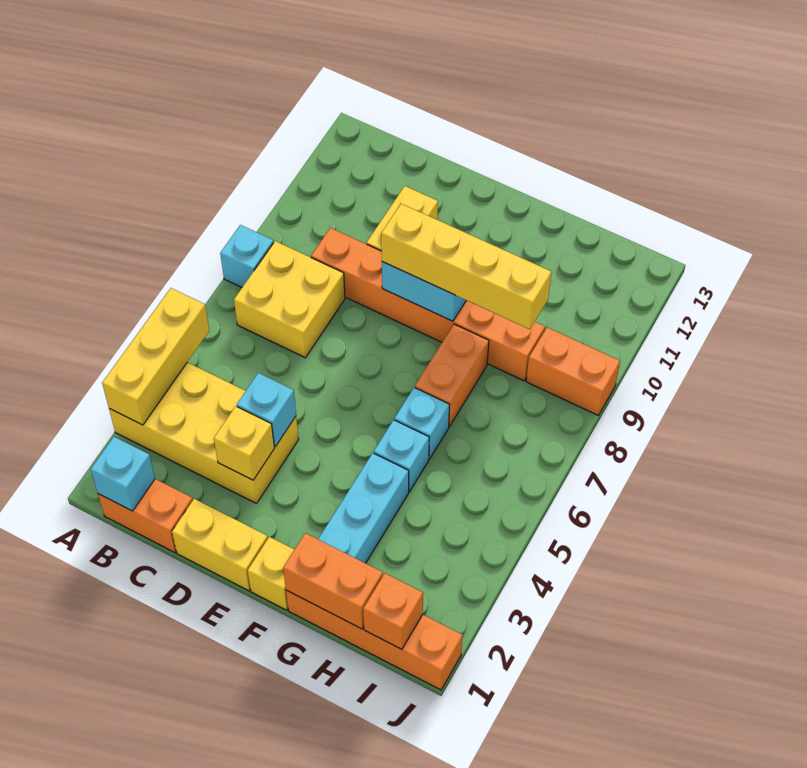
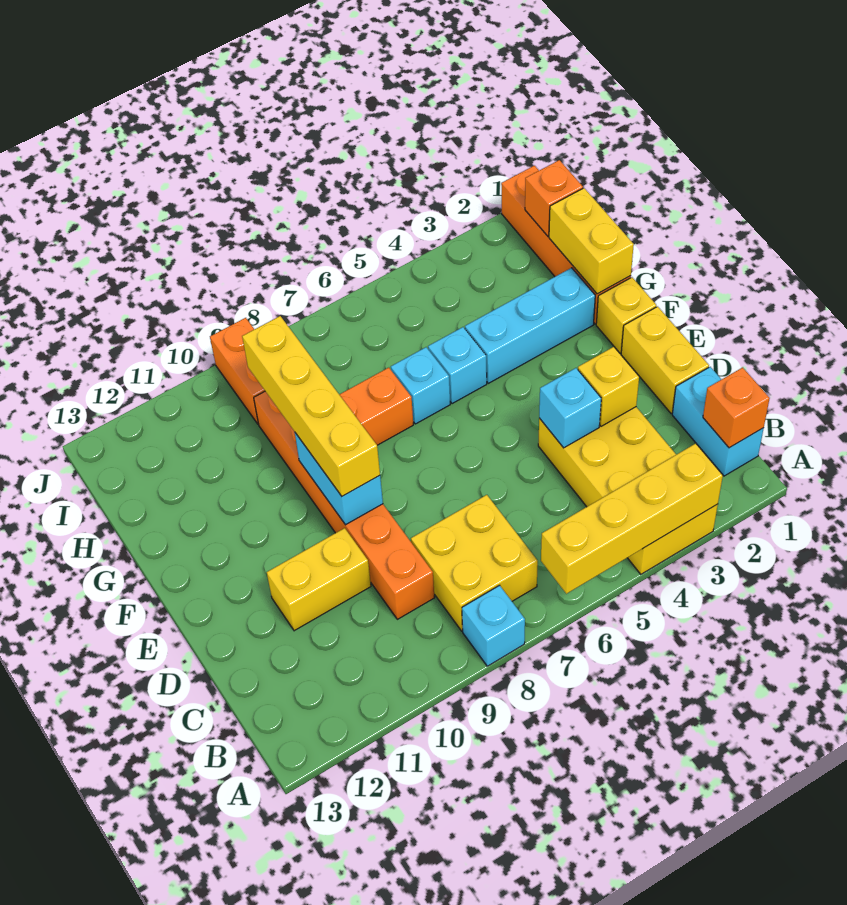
yellow 1x3 brick [102,288,209,425] -> yellow 1x4 brick [541,443,723,594]
orange 1x2 brick [98,479,193,553] -> cyan 1x2 brick [672,367,764,476]
cyan 1x1 brick [91,437,155,511] -> orange 1x1 brick [703,367,770,448]
orange 1x2 brick [283,533,383,629] -> yellow 1x2 brick [549,188,634,294]

